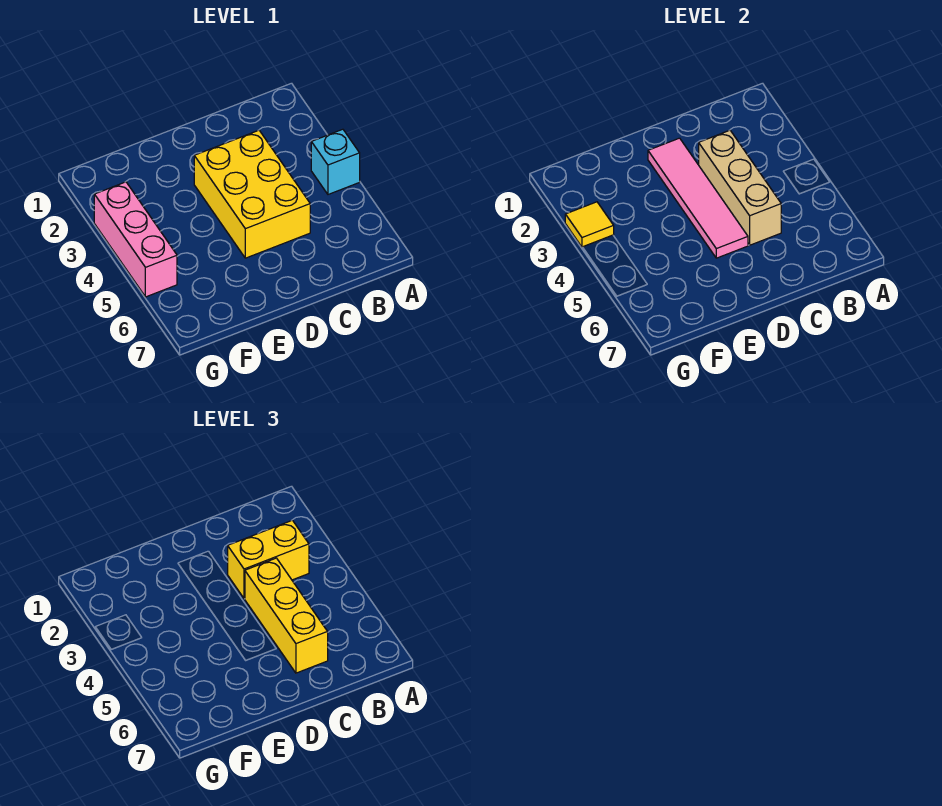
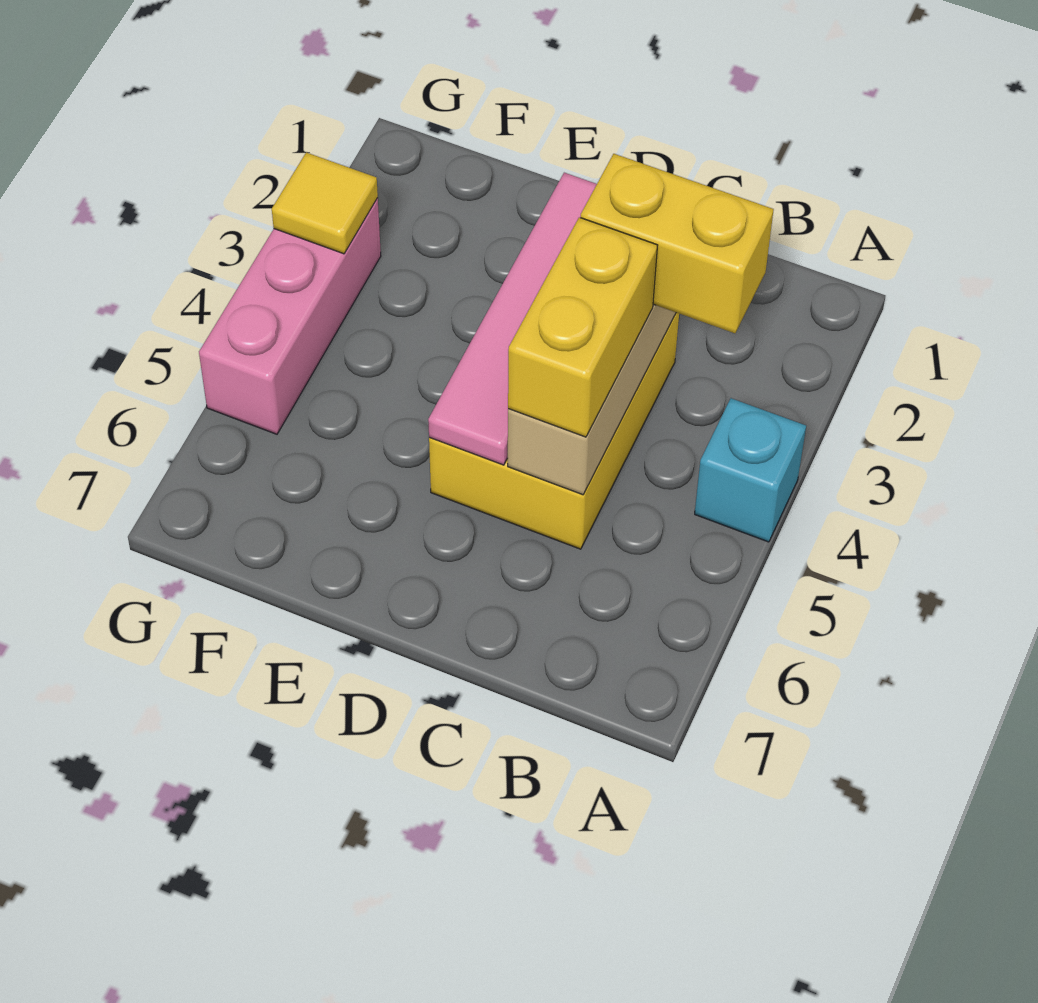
yellow 1x3 brick [245,558,328,673] -> yellow 1x2 brick [508,217,657,437]

